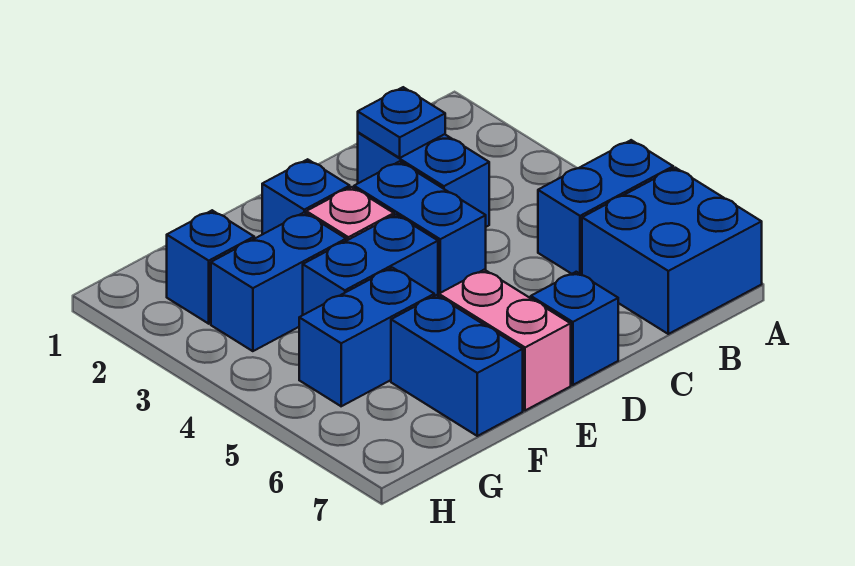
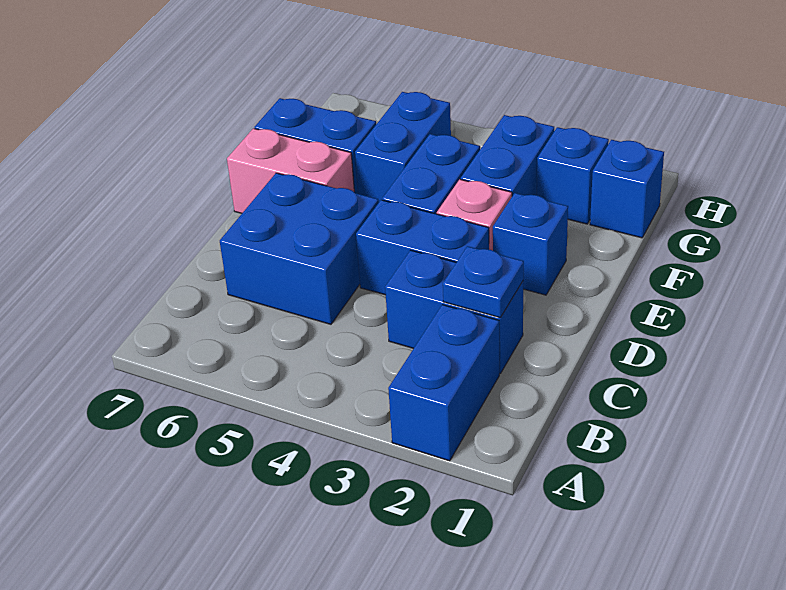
blue 1x2 brick [538,140,673,275] -> blue 1x2 brick moved to [388,305,499,461]
blue 2x2 brick [582,168,762,334] -> blue 2x2 brick moved to [220,173,379,324]
blue 1x1 brick [531,272,618,385] -> blue 1x1 brick moved to [590,140,664,238]

